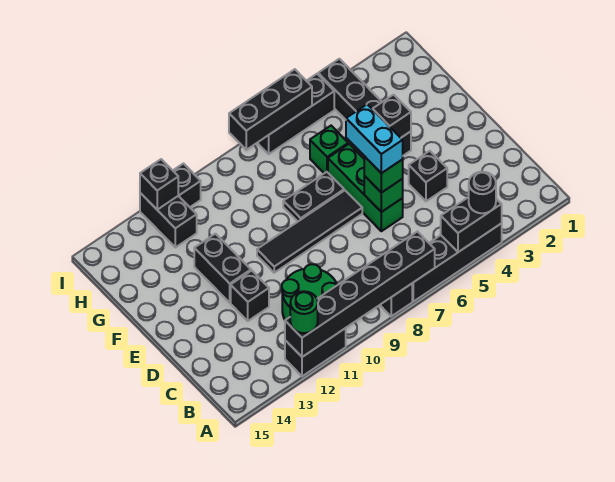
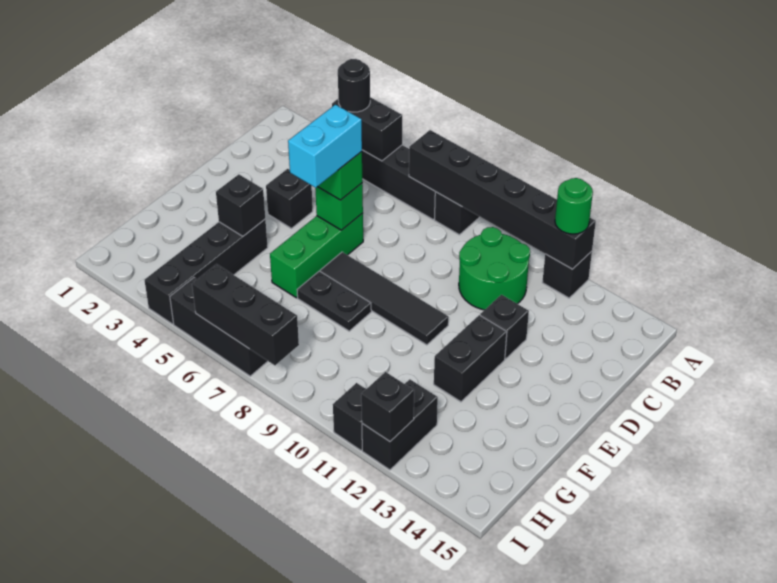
black 1x2 brick [285,328,346,376] -> black 1x1 brick [542,251,592,298]
green 1x1 brick [310,126,348,173] -> none

